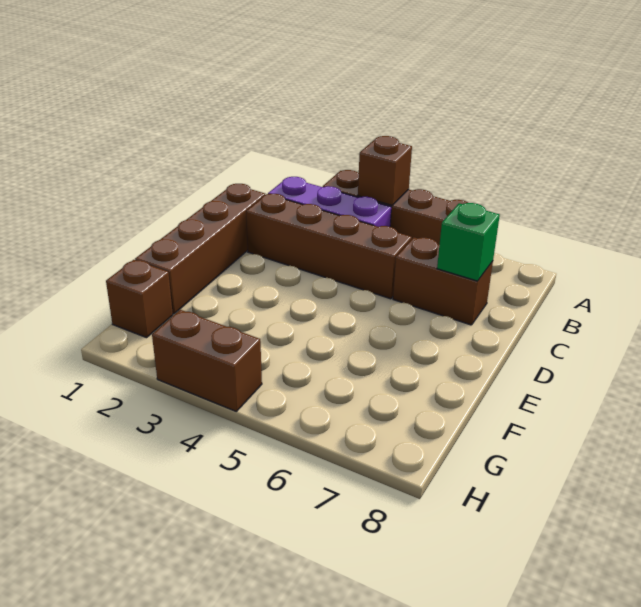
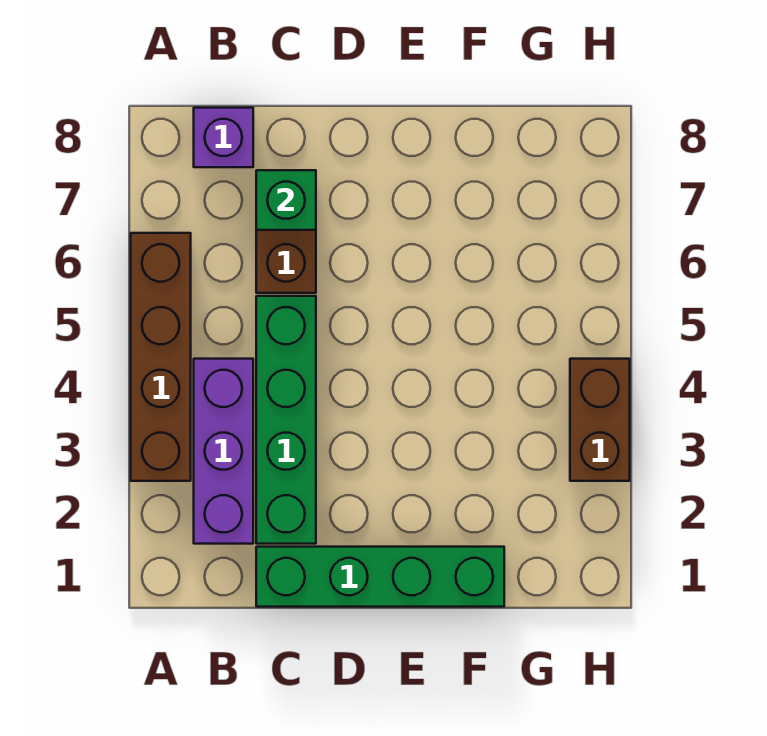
brown 1x1 brick [358,136,412,205] -> none
none -> purple 1x1 brick [194,108,253,167]
brown 1x4 brick [135,184,265,314] -> green 1x4 brick [256,547,504,607]
brown 1x4 brick [246,194,412,299] -> green 1x4 brick [256,296,316,544]
brown 1x1 brick [106,260,173,338] -> none

